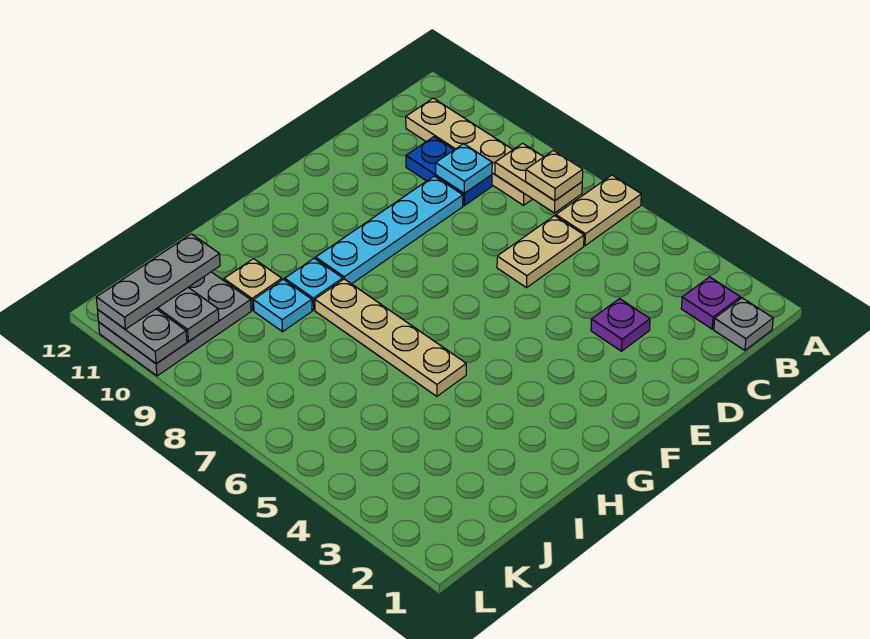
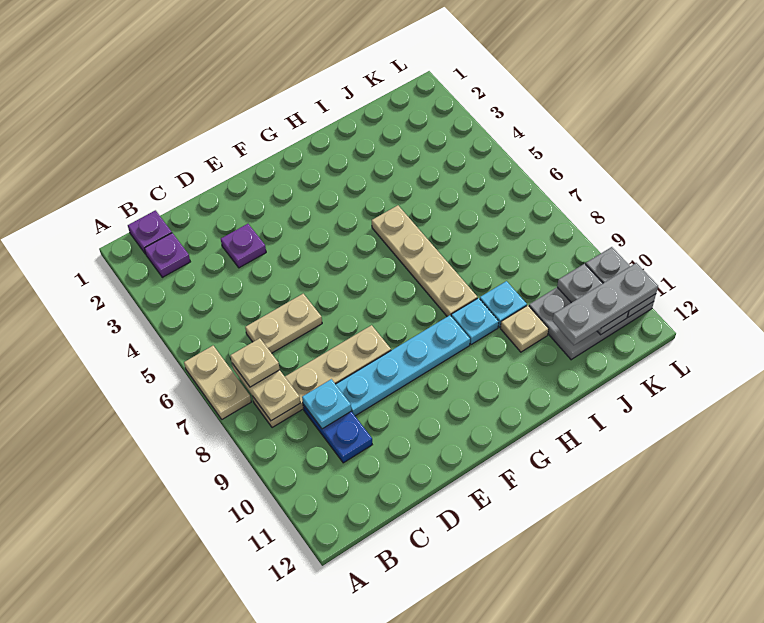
tan 1x2 plate [556,175,641,246] -> tan 1x2 plate turned to [184,346,251,419]
grey 1x1 plate [714,298,773,350] -> purple 1x1 plate [128,210,172,254]
tan 1x4 plate [406,98,532,205] -> tan 1x4 plate turned to [253,325,391,428]

